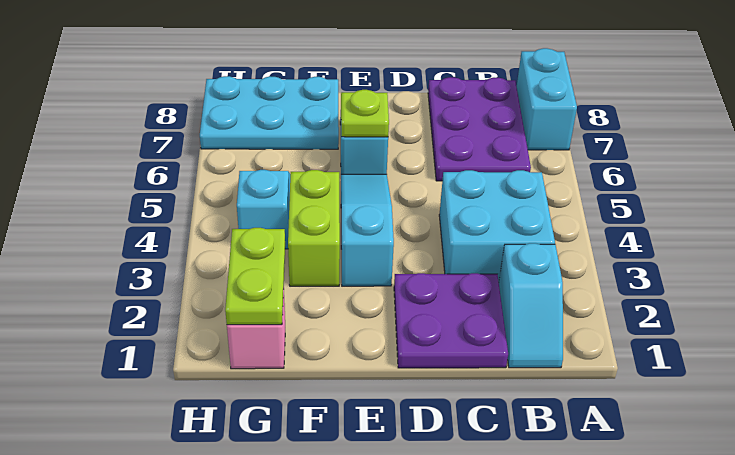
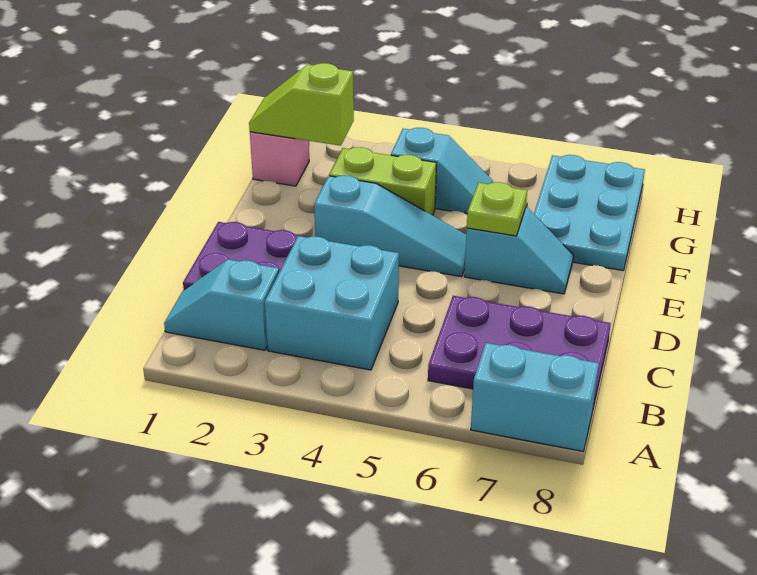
lime 1x2 plate [225,228,285,325] -> lime 1x2 slope [249,63,354,146]

